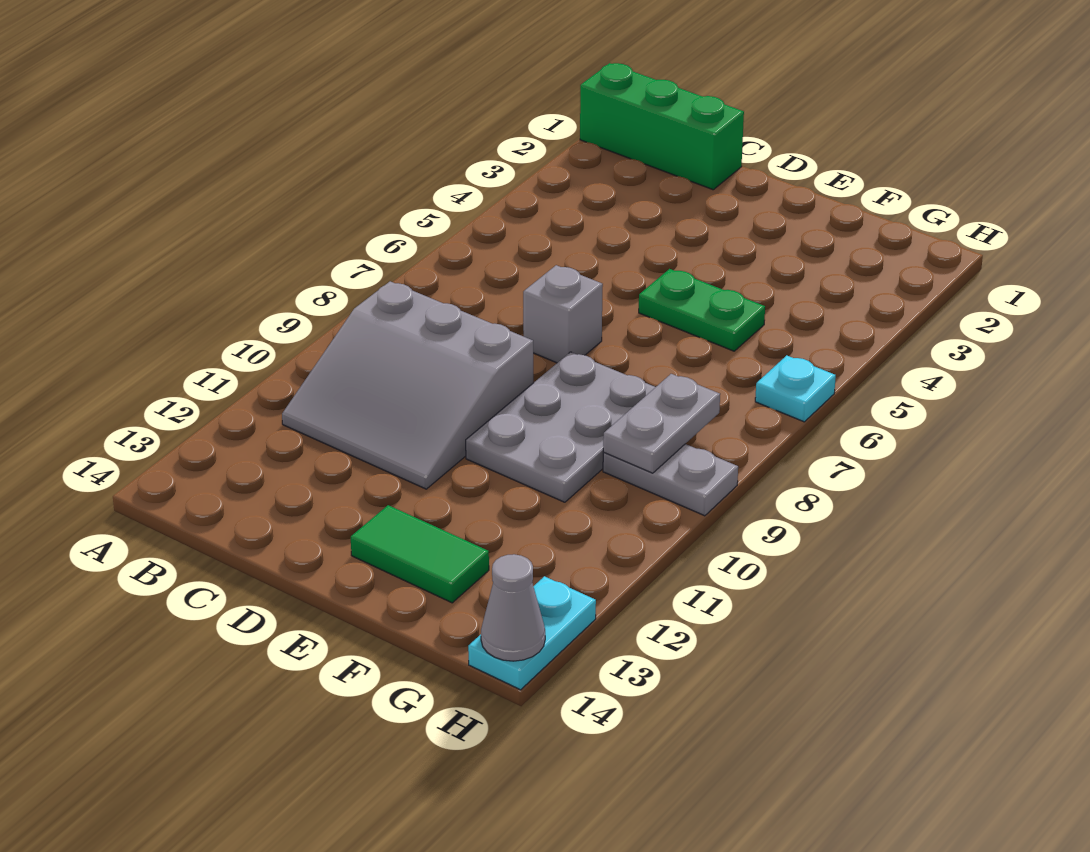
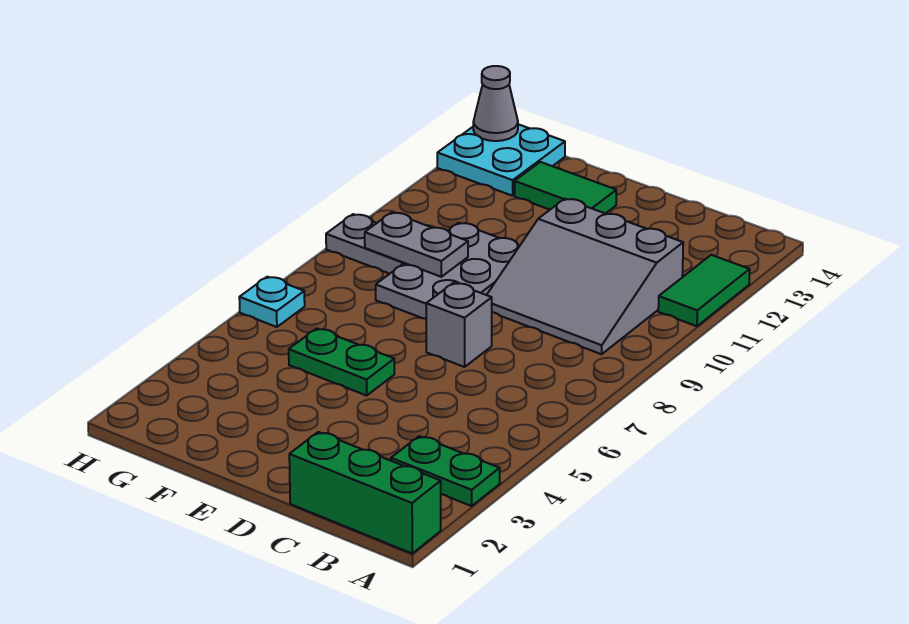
none -> green 1x2 plate [391,436,500,506]
none -> green 1x2 tile [658,255,750,326]
grey 3x3 slope [282,281,533,489] -> grey 3x3 slope turned to [487,199,683,354]
grey 1x2 plate [603,374,720,473] -> grey 1x2 plate turned to [365,212,468,277]
cyan 1x2 plate [468,576,596,690] -> cyan 2x2 plate [437,124,565,196]

